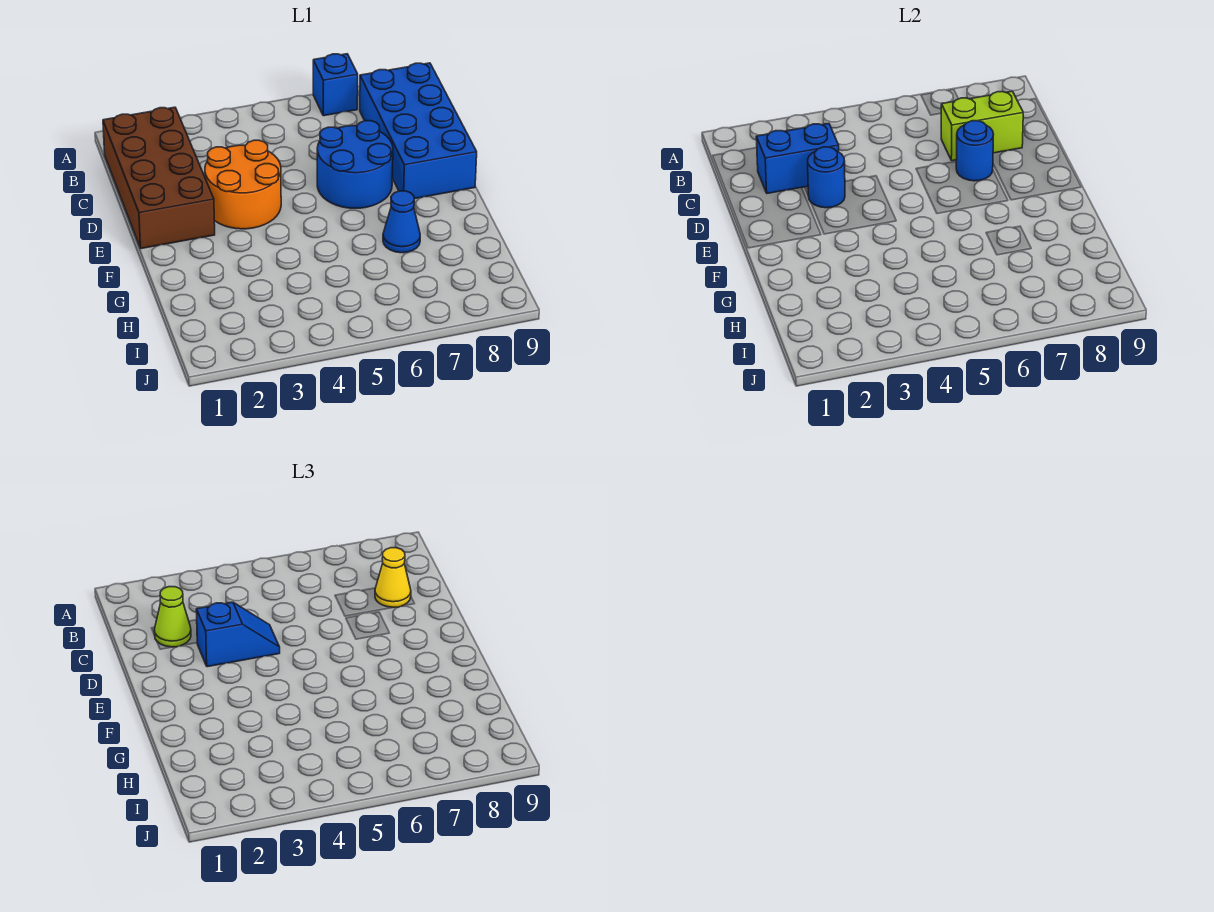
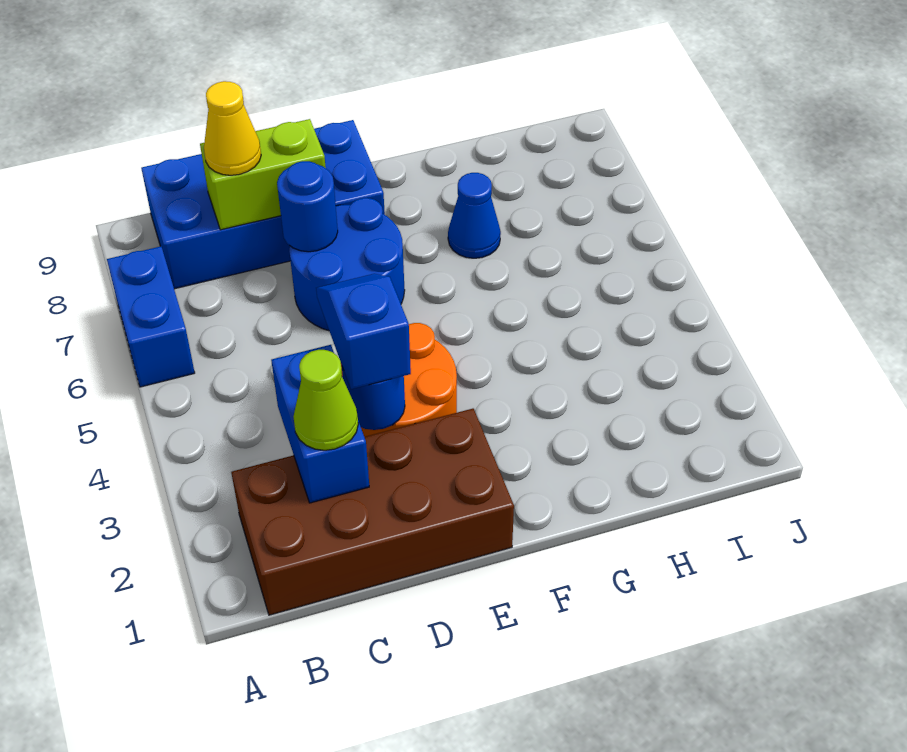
blue 1x1 brick [313,54,358,116] -> blue 1x2 brick [107,246,195,387]
lime 1x2 brick [941,91,1023,161] -> lime 1x2 brick turned to [200,119,326,230]

